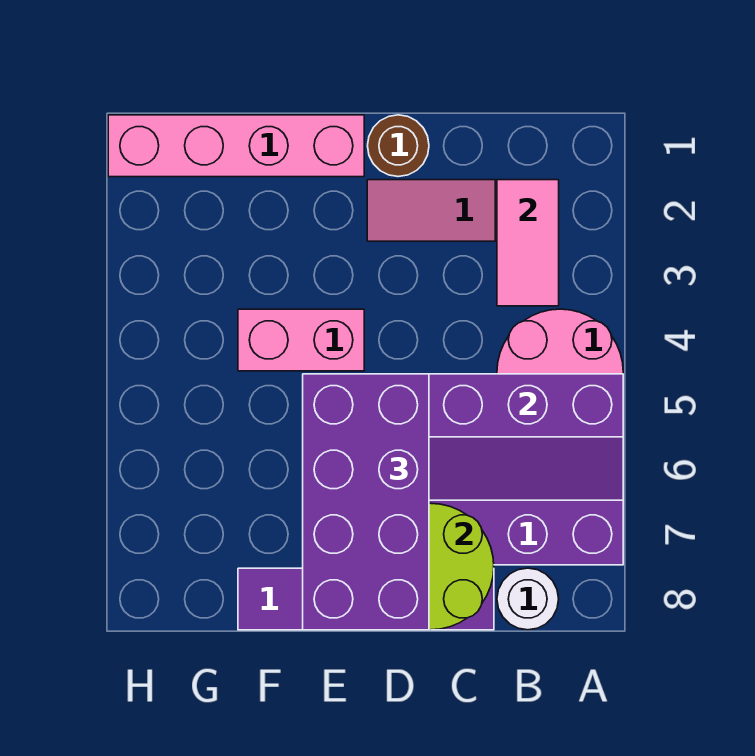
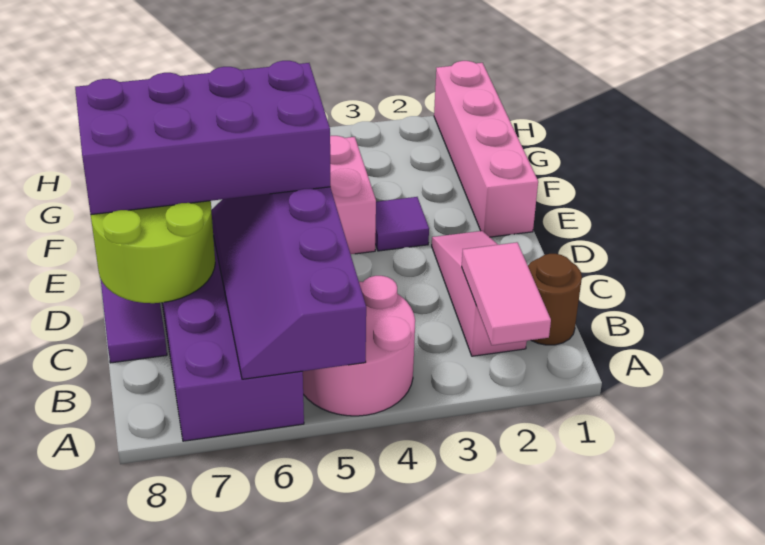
pink 1x2 tile [497,180,559,306] -> pink 1x2 tile turned to [461,242,551,345]
white 1x1 round brick [497,568,559,630] -> none
brown 1x1 round brick [368,115,429,177] -> brown 1x1 round brick moved to [528,254,582,345]
none -> purple 1x1 tile [375,197,429,251]

